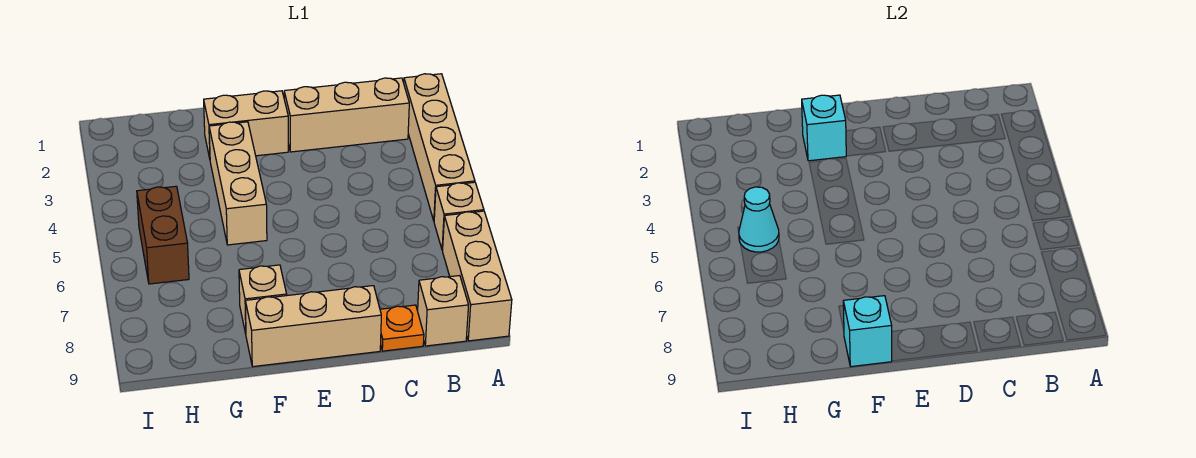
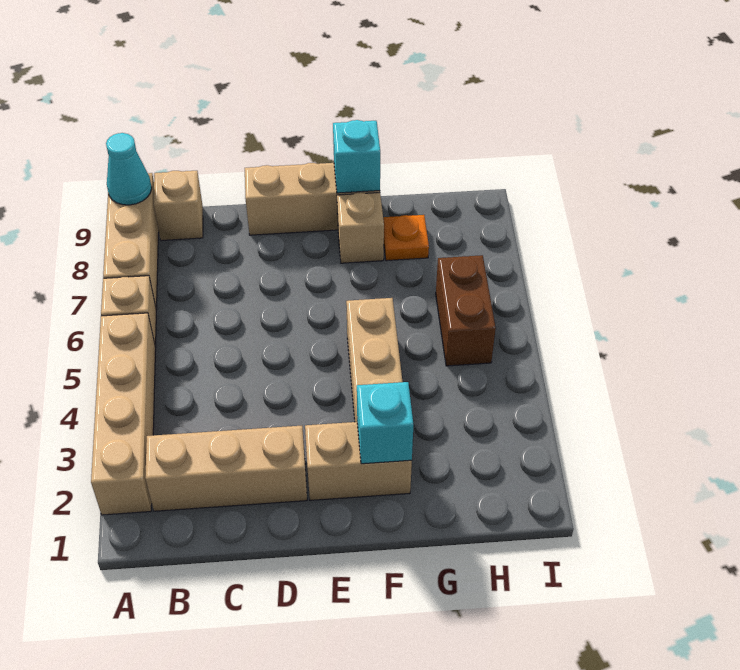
orange 1x1 plate [380,305,424,351] -> orange 1x1 plate moved to [383,215,429,261]
cyan 1x1 cone [739,187,779,252] -> cyan 1x1 cone moved to [106,133,152,205]

